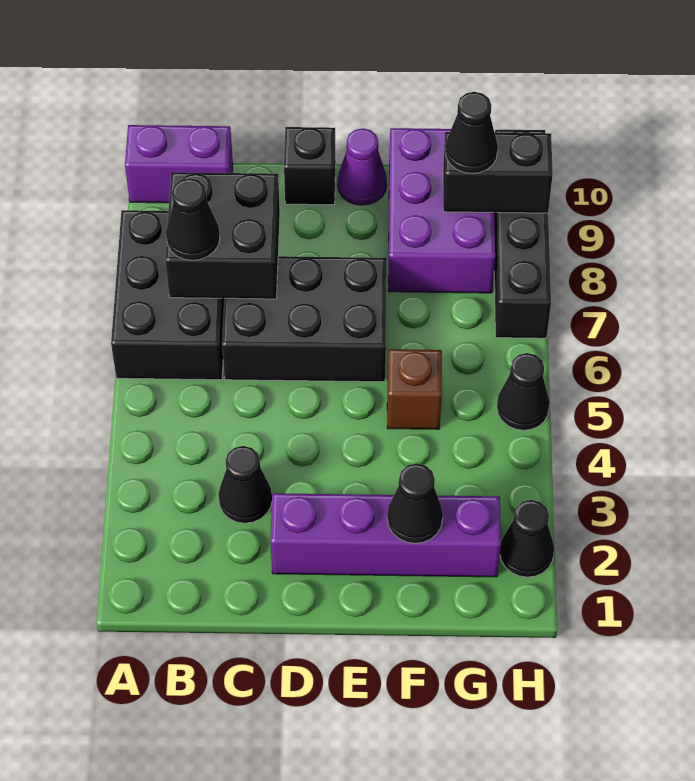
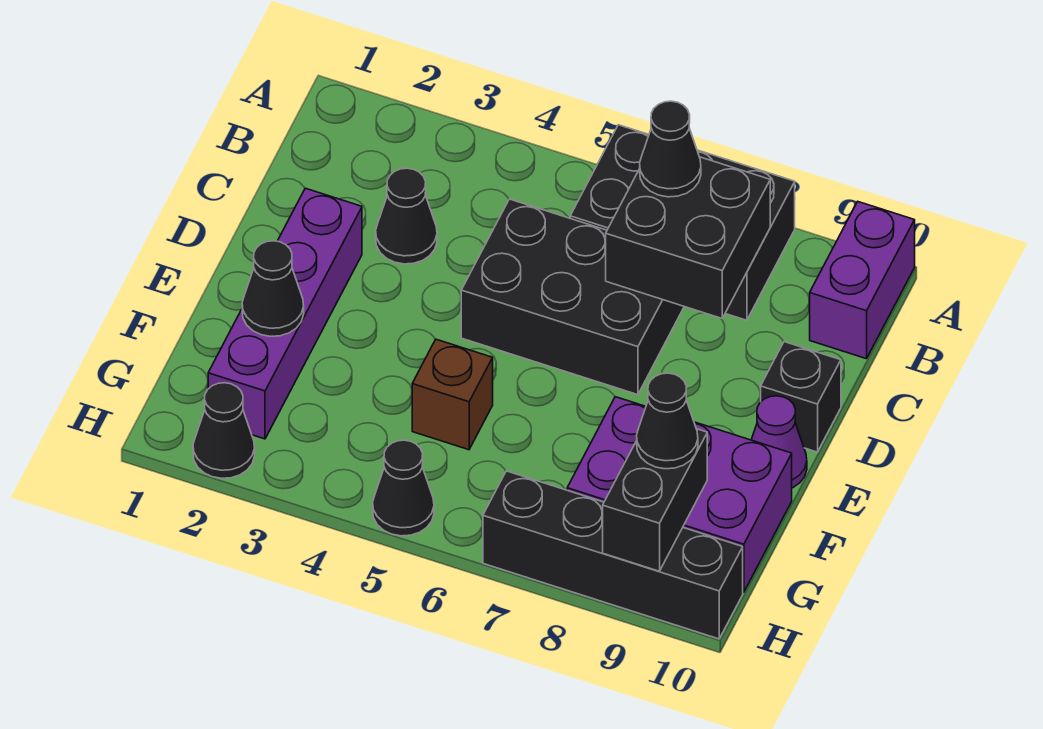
black 2x3 brick [222,256,387,382] -> black 2x3 brick turned to [461,199,684,395]

